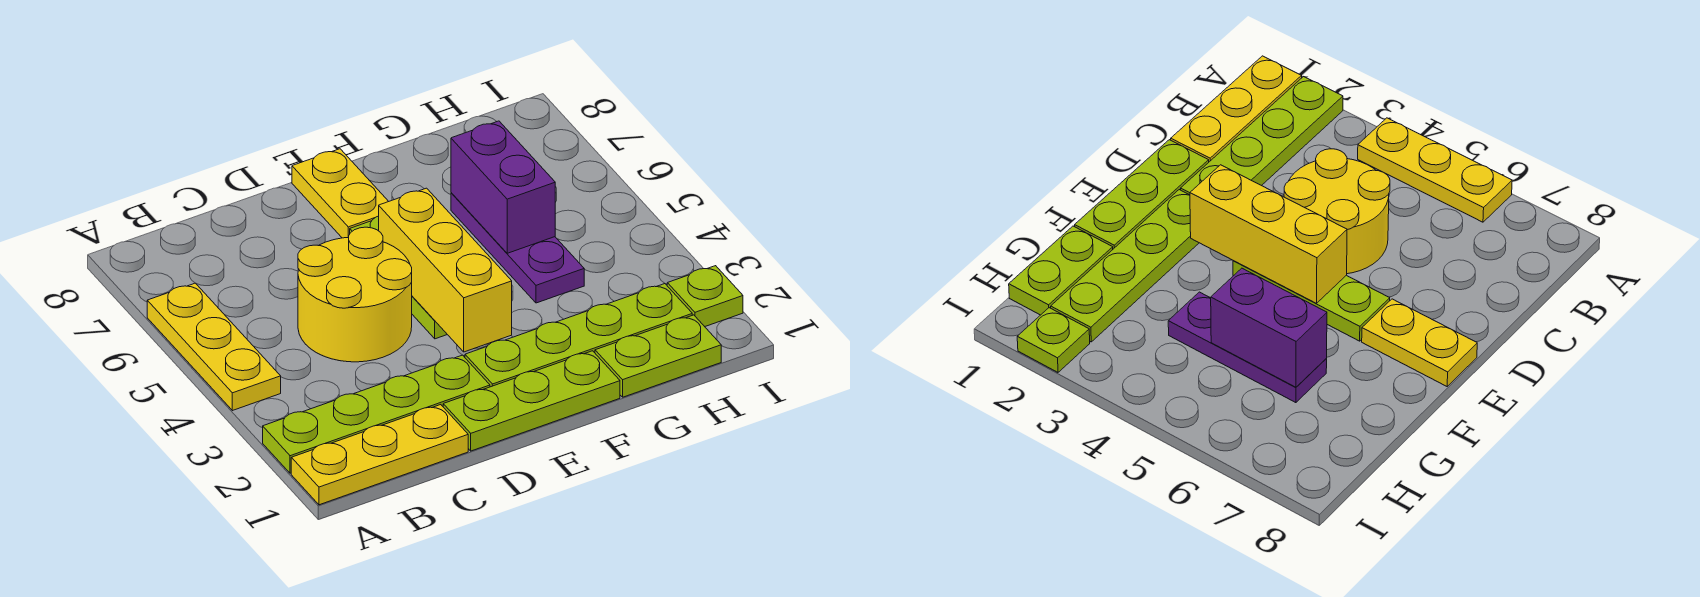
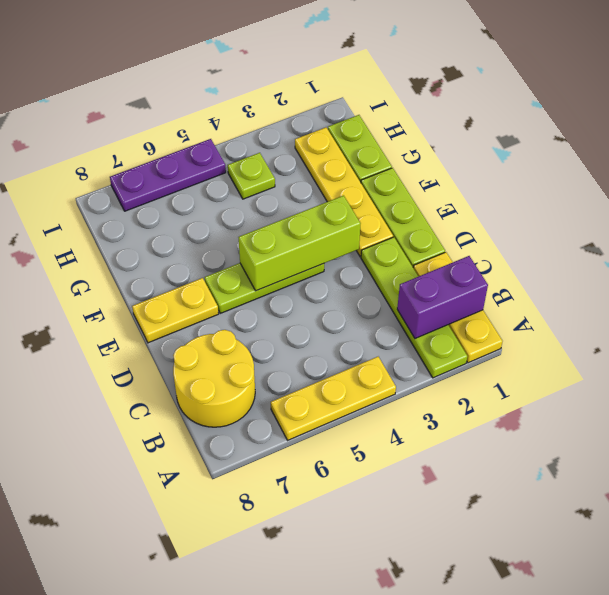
yellow 2x2 round brick [298,227,412,362] -> yellow 2x2 round brick moved to [173,330,255,427]
lime 1x4 plate [465,284,692,387] -> yellow 1x4 plate [295,128,393,257]
yellow 1x3 brick [379,188,512,352] -> lime 1x3 brick [239,196,361,291]
purple 1x3 plate [451,193,584,303] -> purple 1x3 plate moved to [110,139,226,211]
purple 1x2 brick [451,121,555,253] -> purple 1x2 brick moved to [397,256,488,338]
lime 1x1 plate [667,266,743,327] -> lime 1x1 plate moved to [228,153,275,199]

